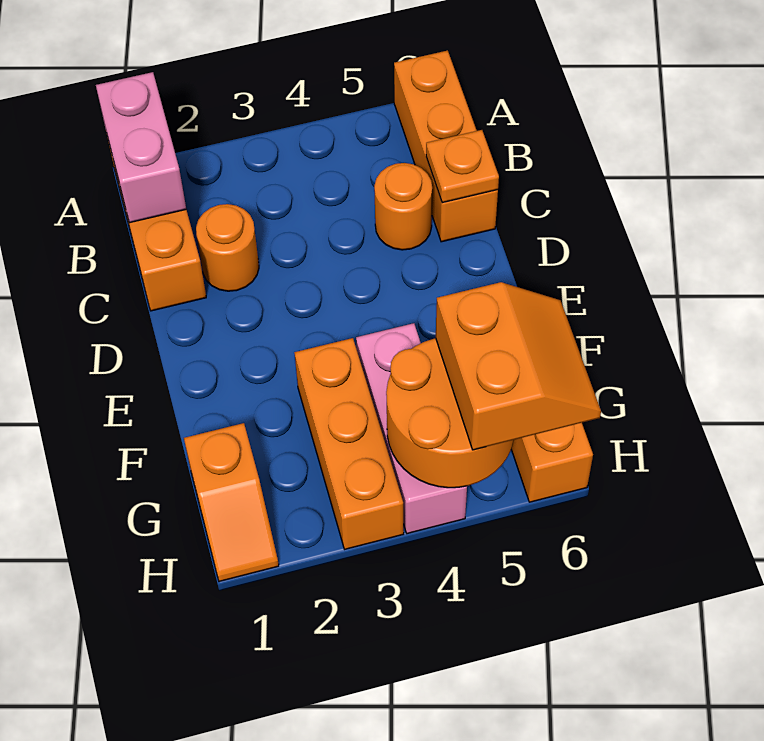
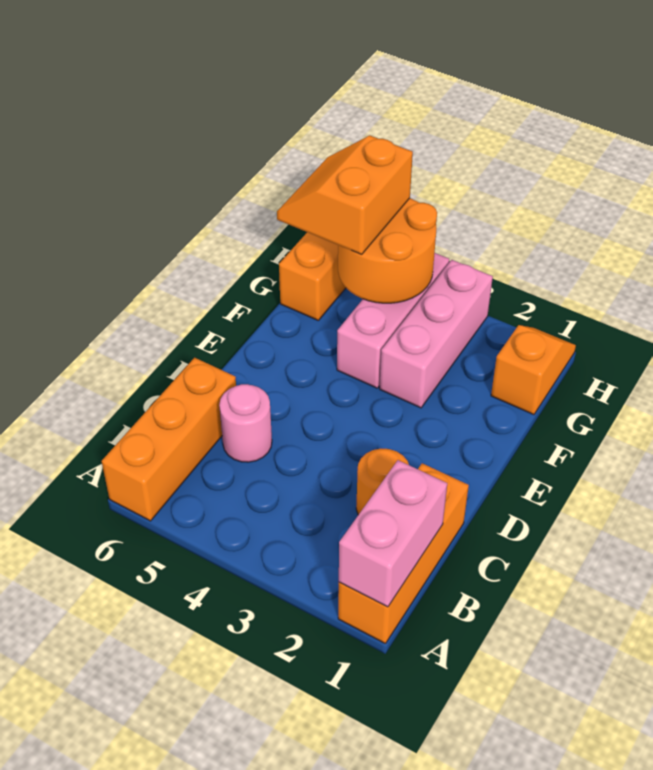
orange 1x1 round brick [374,163,432,250] -> pink 1x1 round brick [219,384,272,462]
orange 1x1 plate [426,130,499,203] -> none
orange 1x3 brick [294,338,404,549] -> pink 1x3 brick [380,260,493,408]

